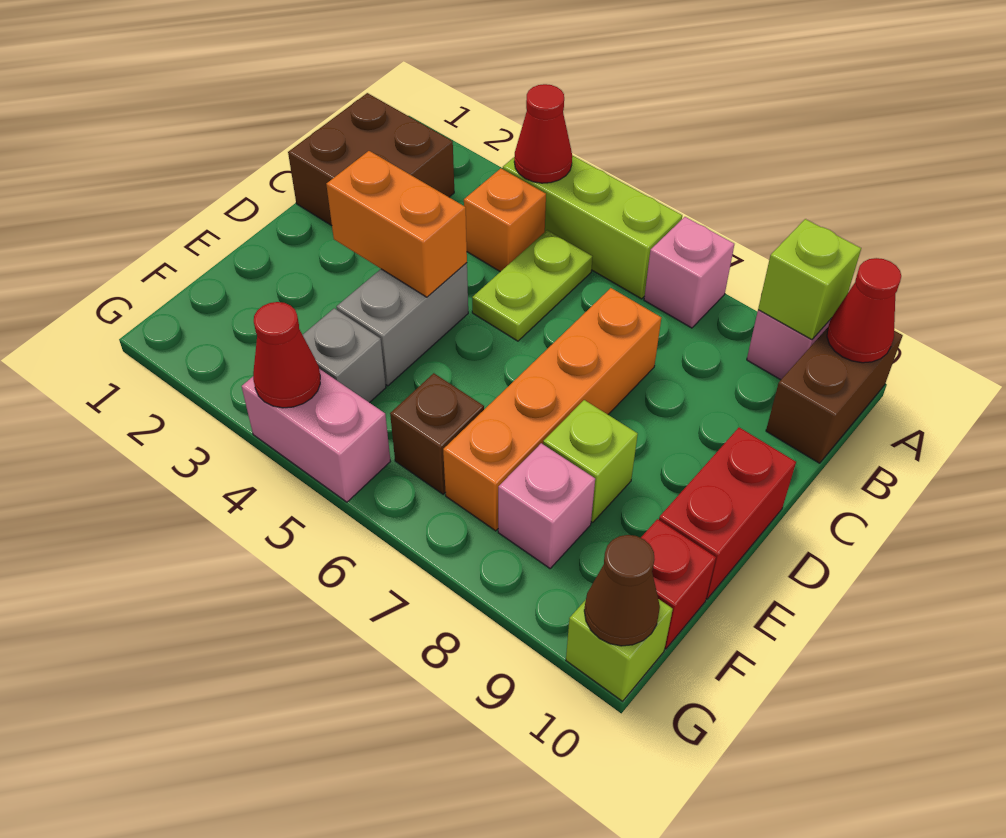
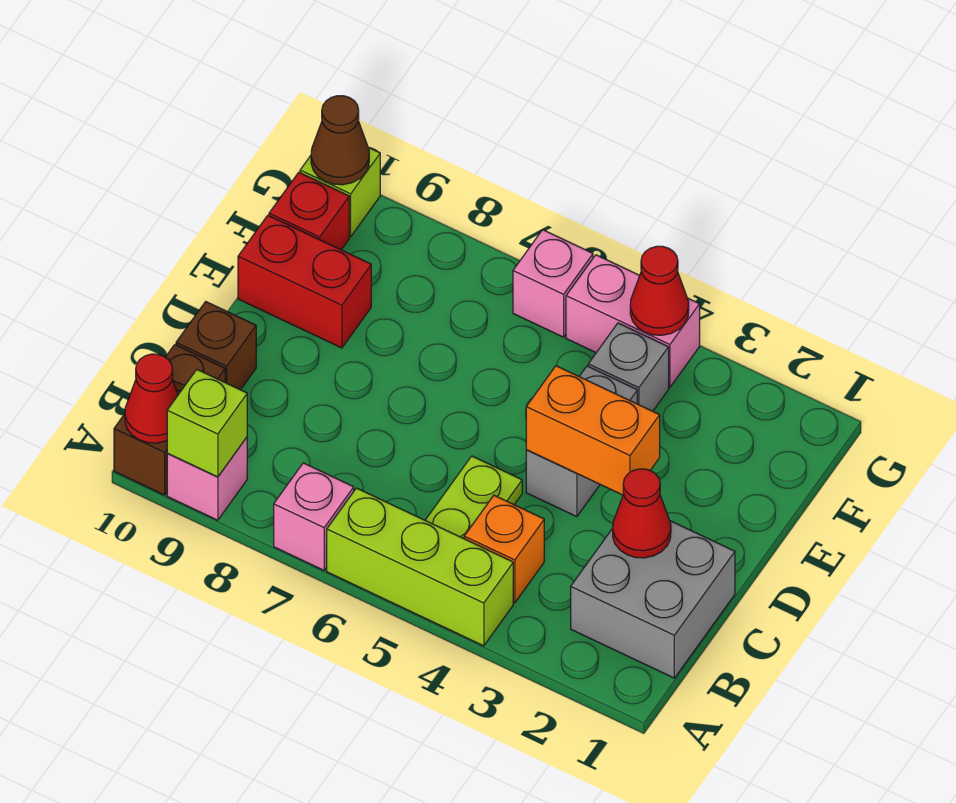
red 1x1 cone [514,84,572,183] -> red 1x1 cone moved to [613,469,671,558]
brown 2x2 brick [288,93,454,226] -> grey 2x2 brick [571,521,735,678]
orange 1x4 brick [443,288,661,531] -> none
red 1x2 brick [659,428,796,599] -> red 1x2 brick turned to [238,216,371,348]
lime 1x1 brick [543,400,638,522] -> none
brown 1x1 brick [390,373,484,494] -> brown 1x1 brick moved to [176,302,256,390]
pink 1x1 brick [498,443,595,568] -> pink 1x1 brick moved to [513,230,593,337]

